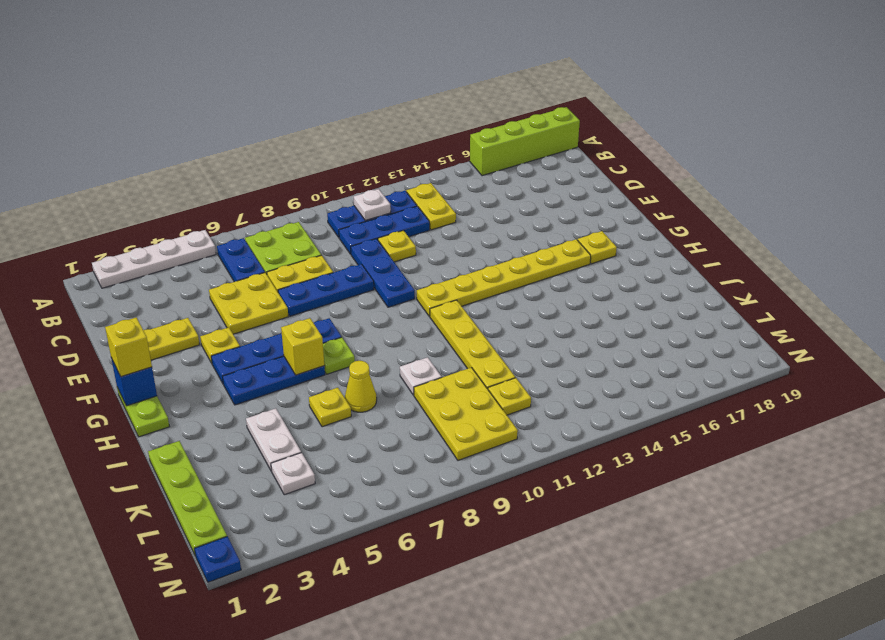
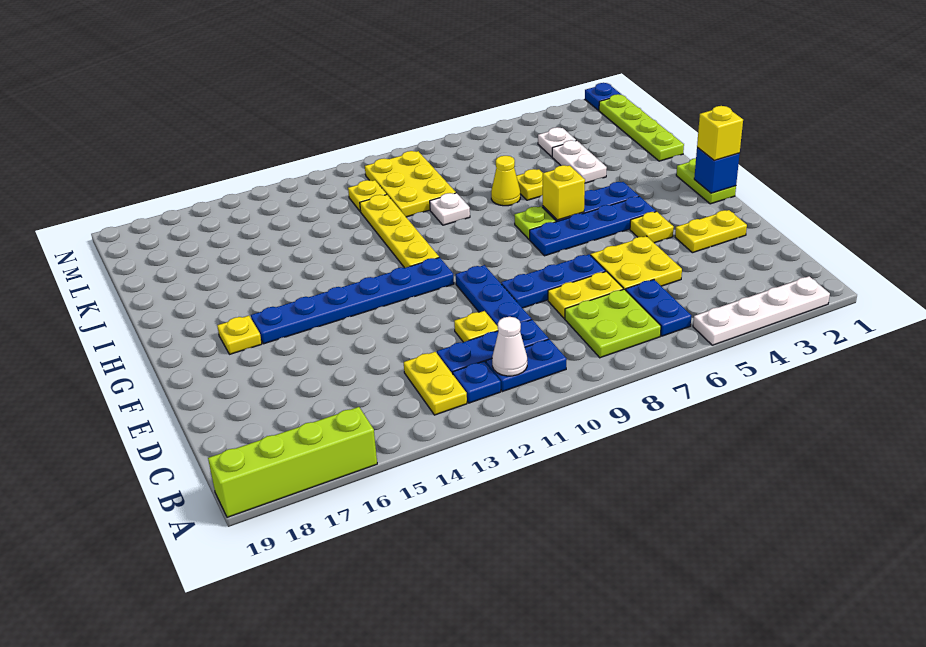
white 1x1 plate [354,189,391,221] -> white 1x1 cone [492,317,527,376]
yellow 1x6 plate [417,239,591,317] -> blue 1x6 plate [251,257,454,344]

